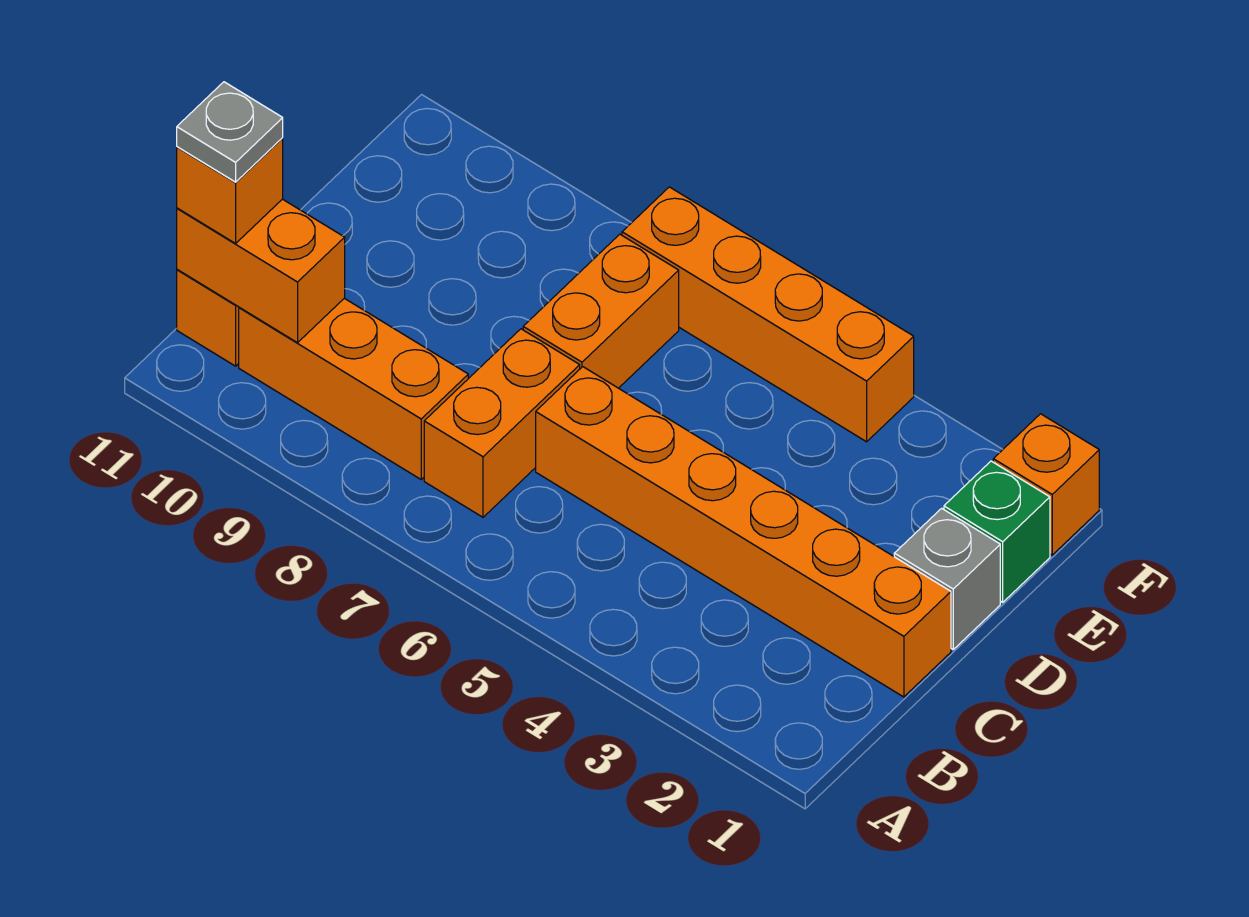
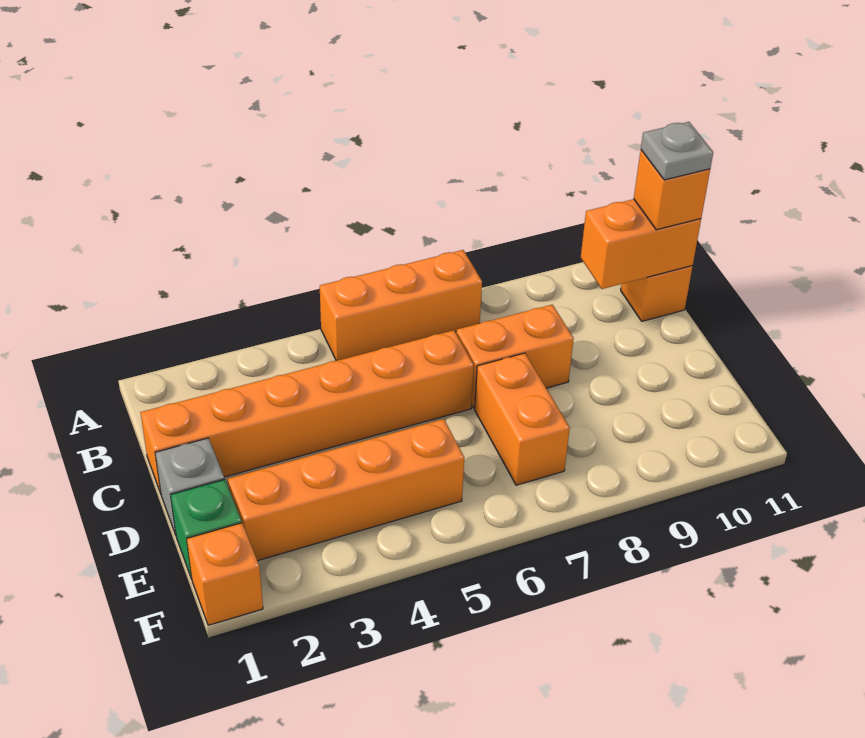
orange 1x2 brick [424,329,580,517] -> orange 1x2 brick turned to [456,305,574,408]
orange 1x3 brick [239,298,468,479] -> orange 1x3 brick moved to [320,250,482,361]
orange 1x4 brick [622,187,914,442] -> orange 1x4 brick moved to [228,419,464,561]

